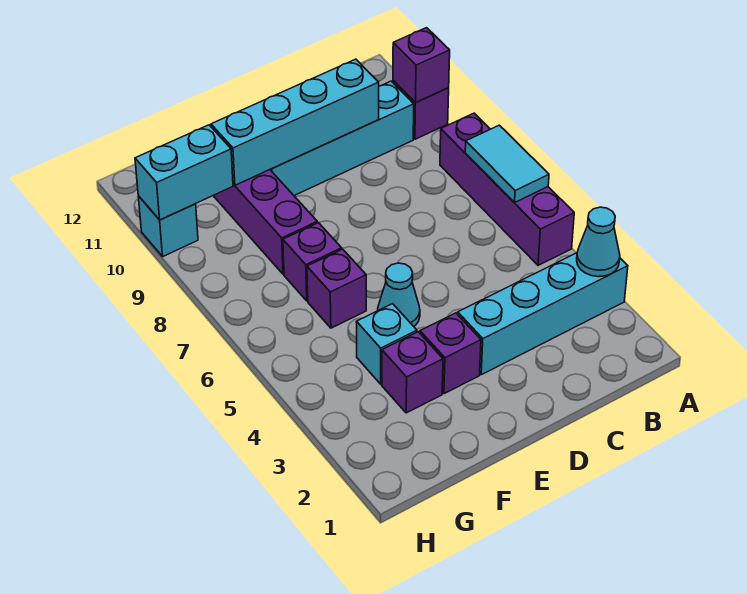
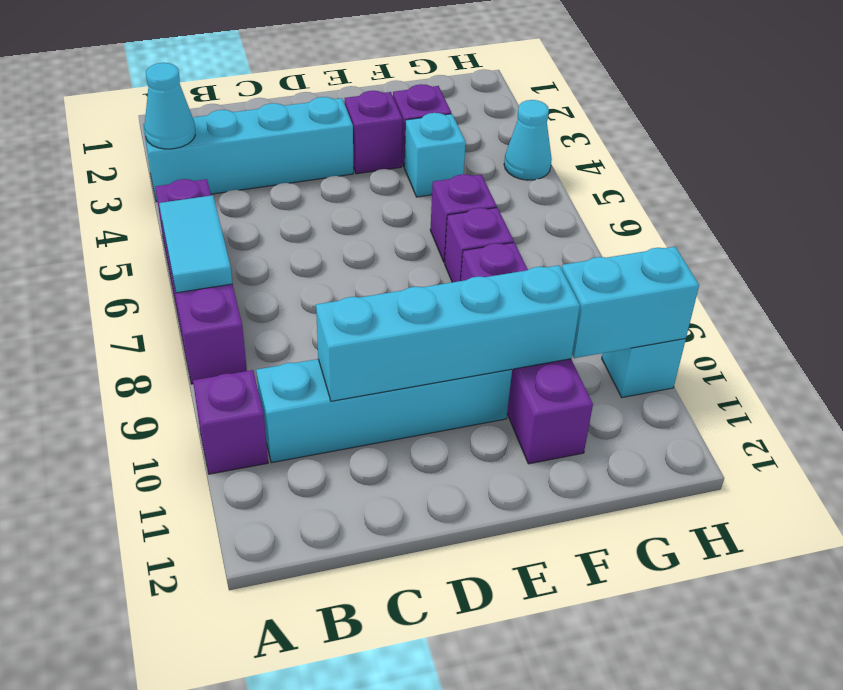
purple 1x1 brick [393,28,450,103] -> none
cyan 1x1 cone [378,263,420,326] -> cyan 1x1 cone moved to [504,100,552,180]

